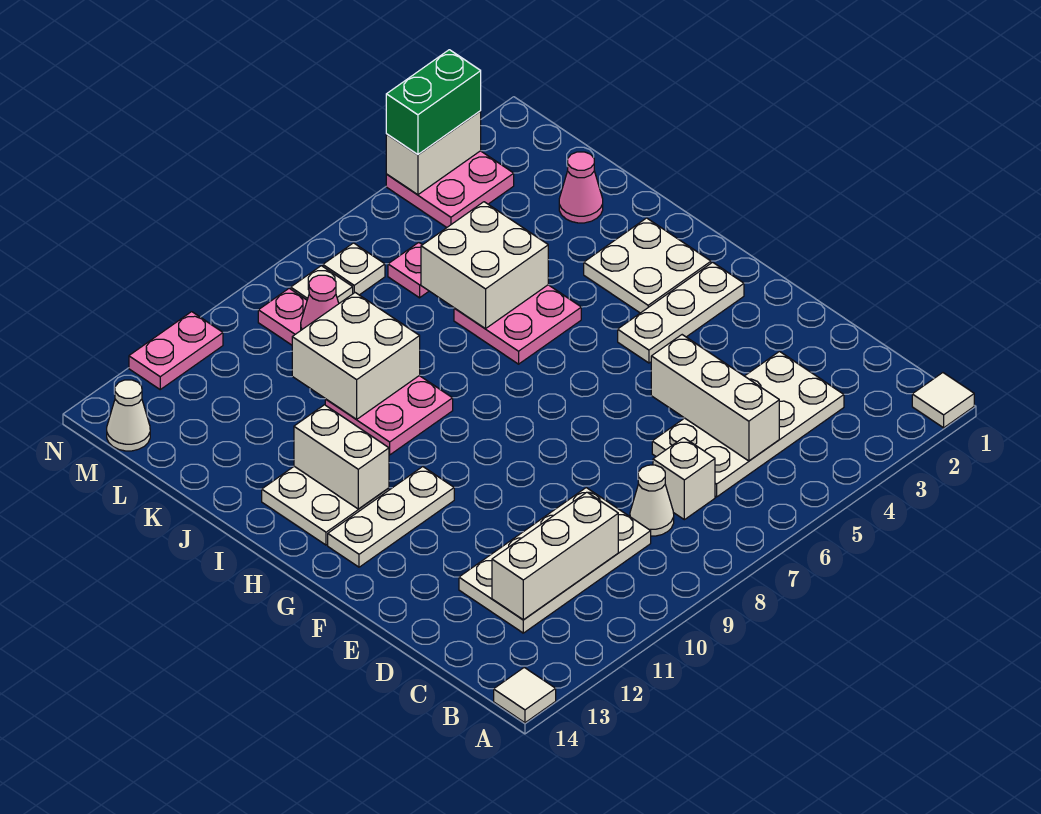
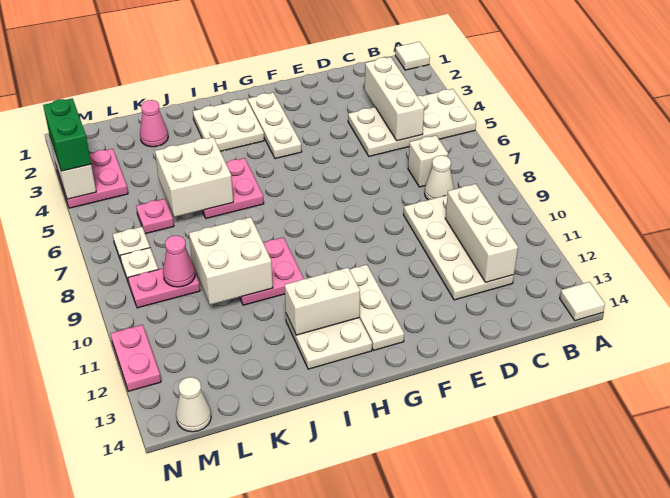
white 2x4 plate [652,352,844,497] -> white 2x4 plate turned to [348,89,476,156]
white 1x3 brick [651,335,779,461] -> white 1x3 brick turned to [365,57,424,141]

